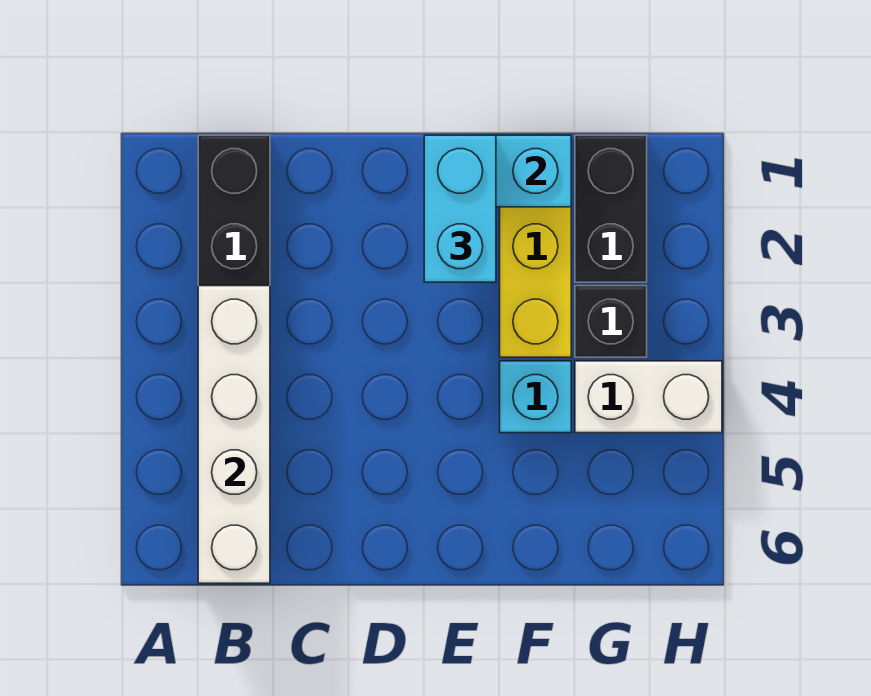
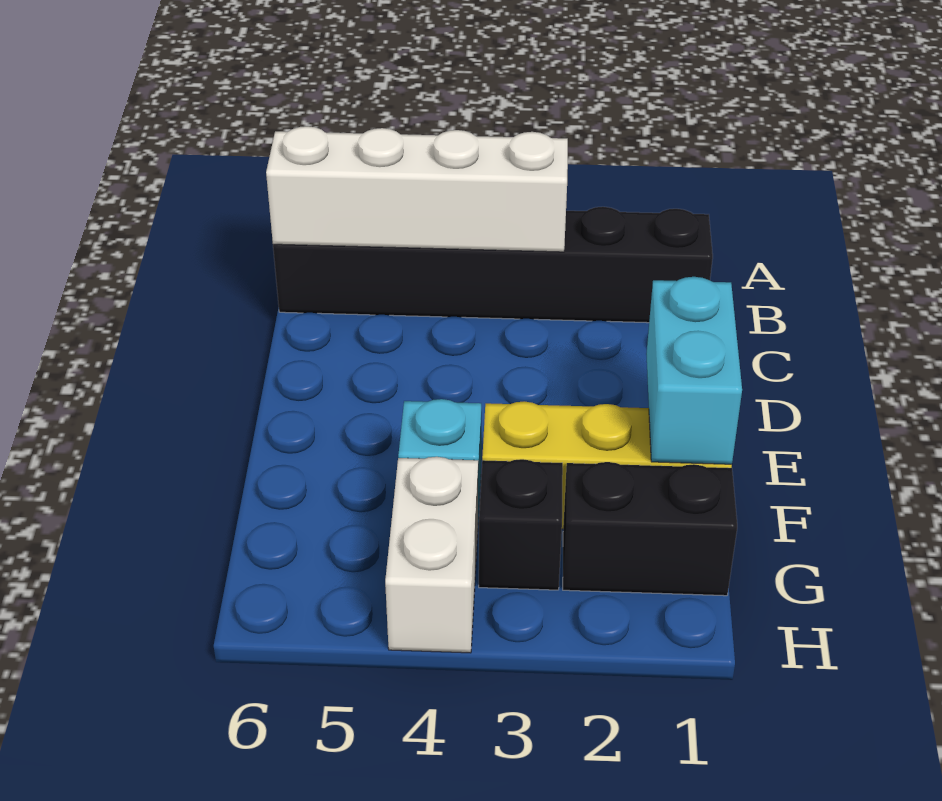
cyan 1x2 brick [424,135,496,282] -> none

